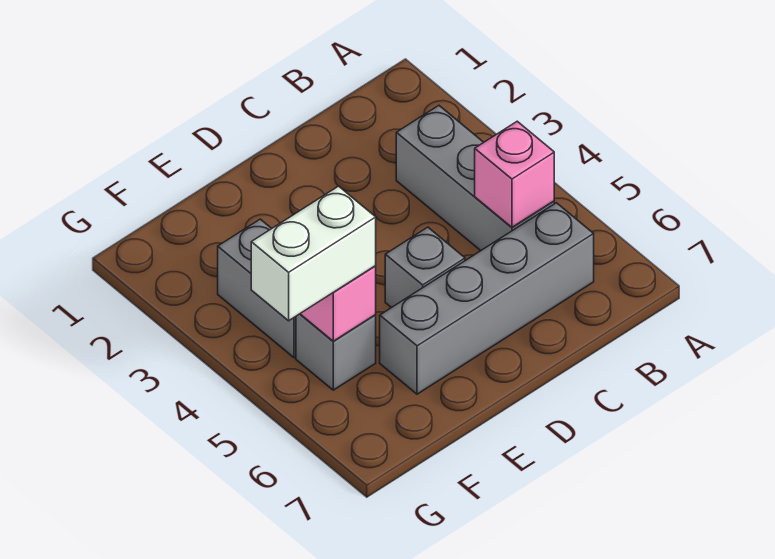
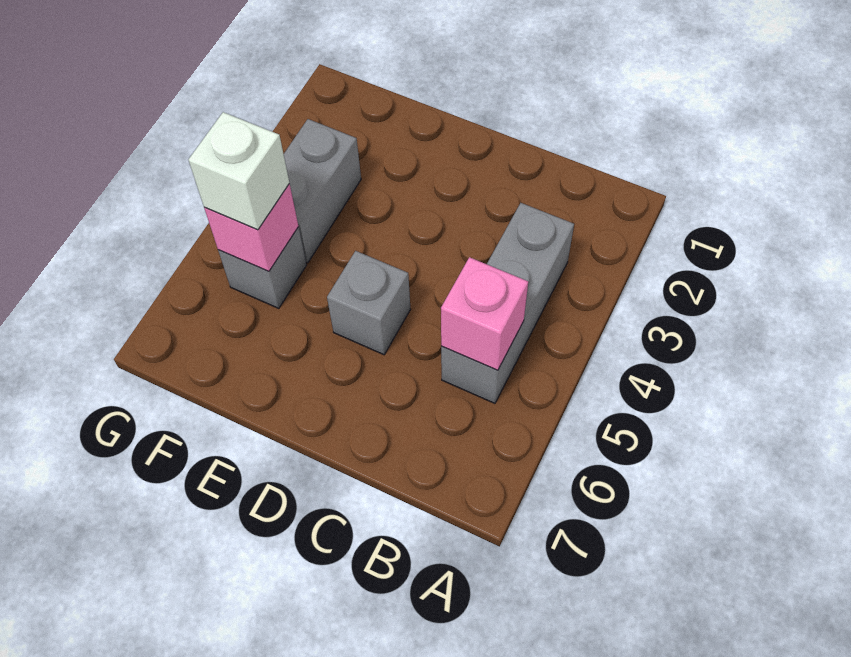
grey 1x4 brick [380,203,594,394] -> none
white 1x2 brick [251,186,376,321] -> white 1x1 brick [189,112,289,230]

